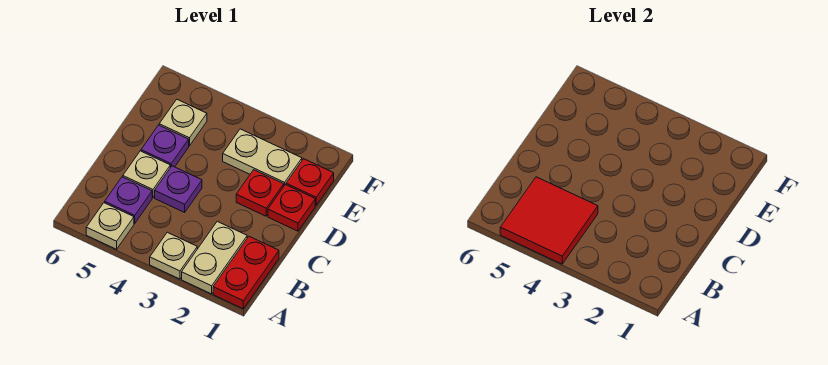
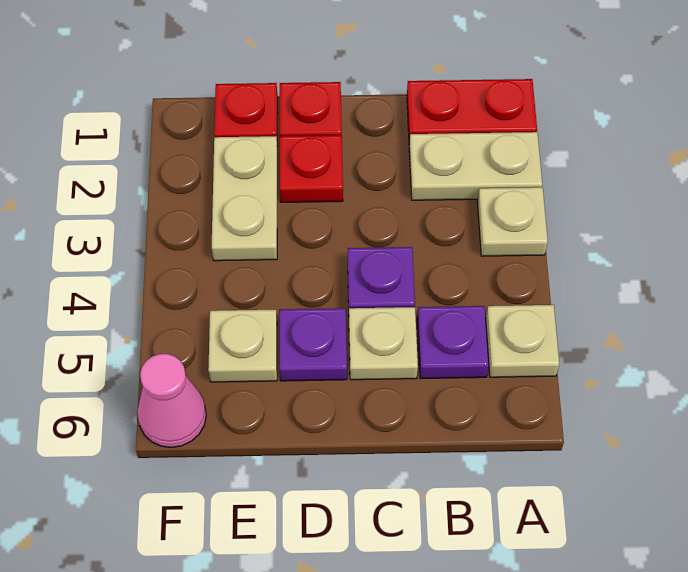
red 2x2 tile [500,177,598,264] -> none
none -> pink 1x1 cone [137,354,206,448]

